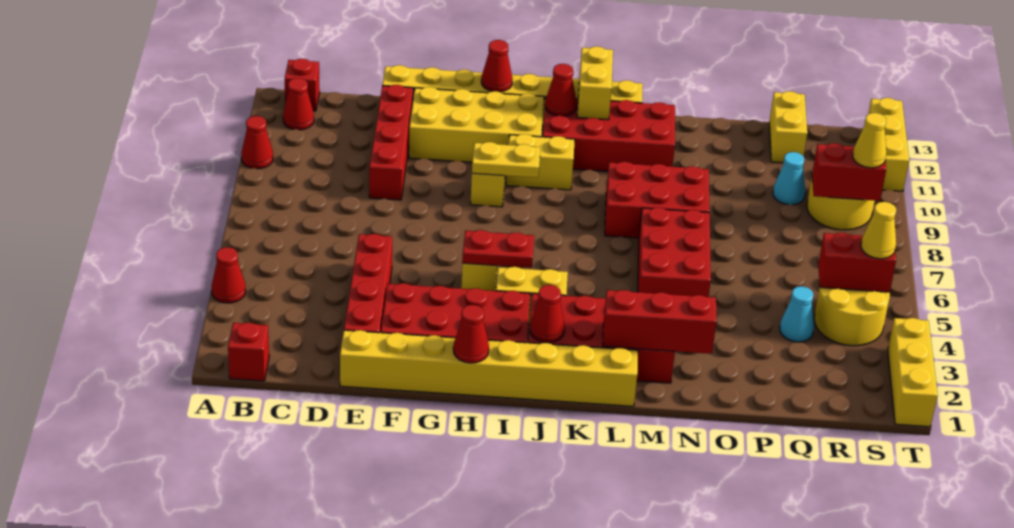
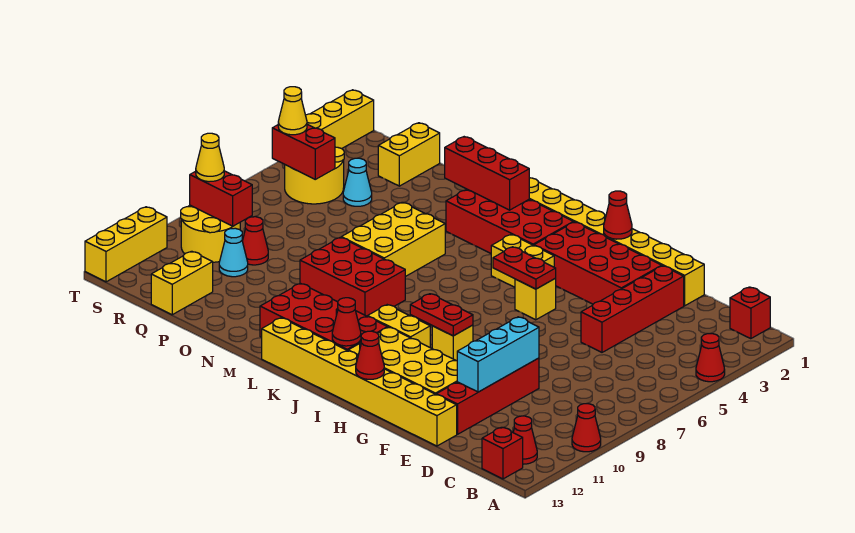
none -> cyan 1x3 brick [457,317,539,392]
yellow 1x2 plate [472,142,540,178] -> red 1x2 plate [410,294,473,336]
red 1x1 cone [530,285,565,343] -> red 1x1 cone moved to [242,217,268,265]
yellow 1x2 brick [577,46,613,120] -> yellow 1x2 brick moved to [378,123,440,186]
red 2x3 brick [638,207,711,297] -> yellow 2x3 brick [341,202,445,277]

